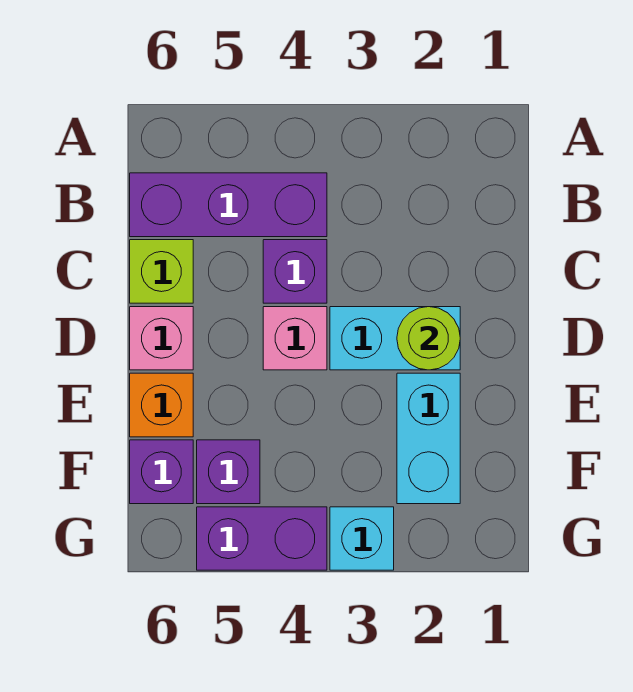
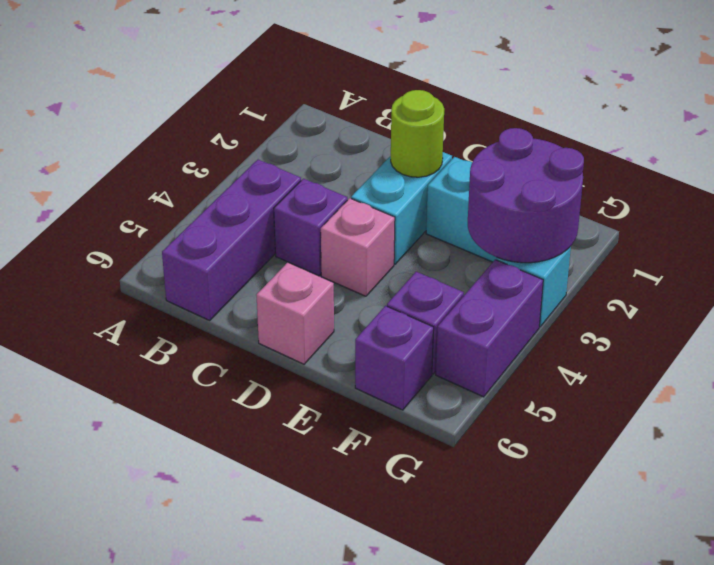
lime 1x1 brick [130,240,193,303] -> none
orange 1x1 brick [130,373,193,437] -> none
none -> purple 2x2 round brick [468,128,584,263]

